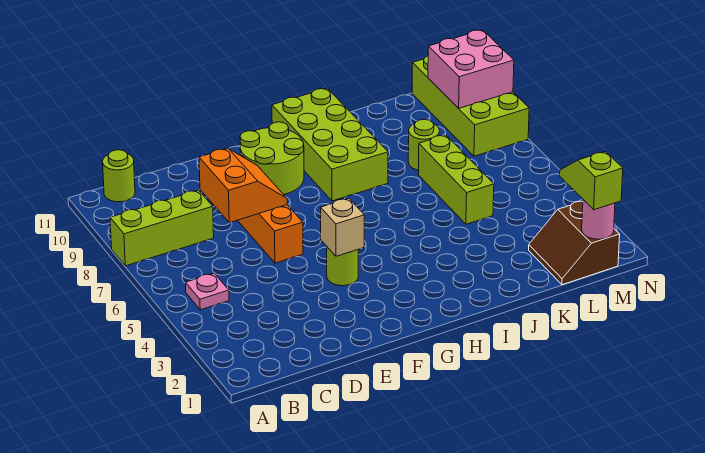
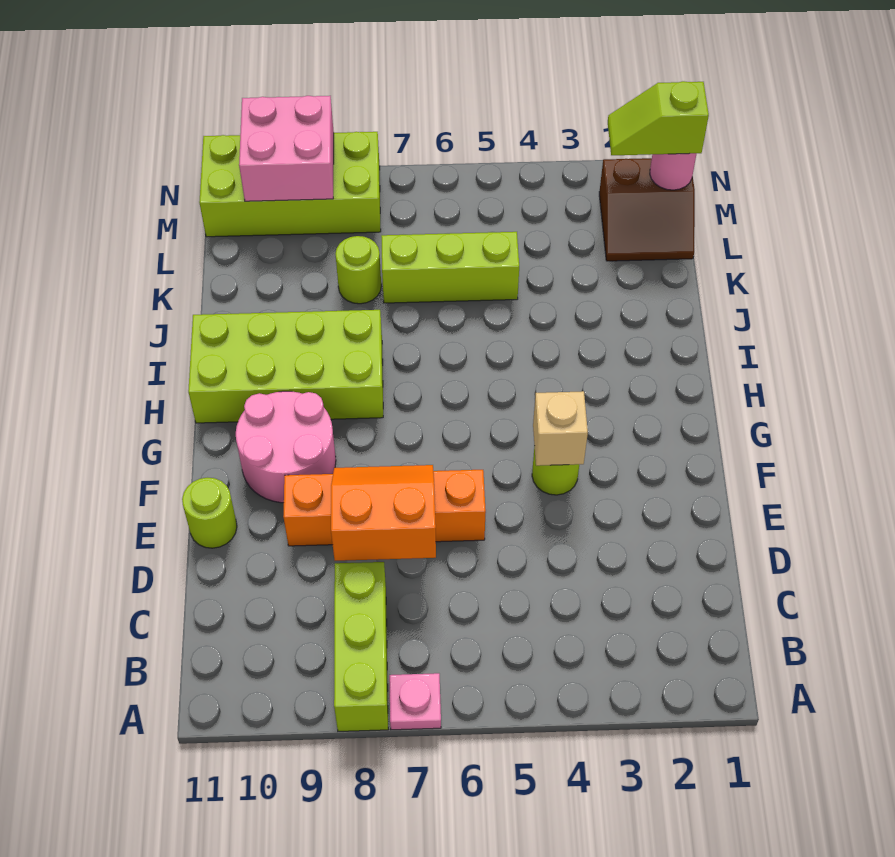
pink 1x1 plate [186,273,229,310] -> pink 1x1 plate moved to [389,673,441,730]
lime 1x1 round brick [103,150,135,202] -> lime 1x1 round brick moved to [182,478,237,548]
lime 2x2 round brick [240,122,304,194] -> pink 2x2 round brick [236,391,336,503]

